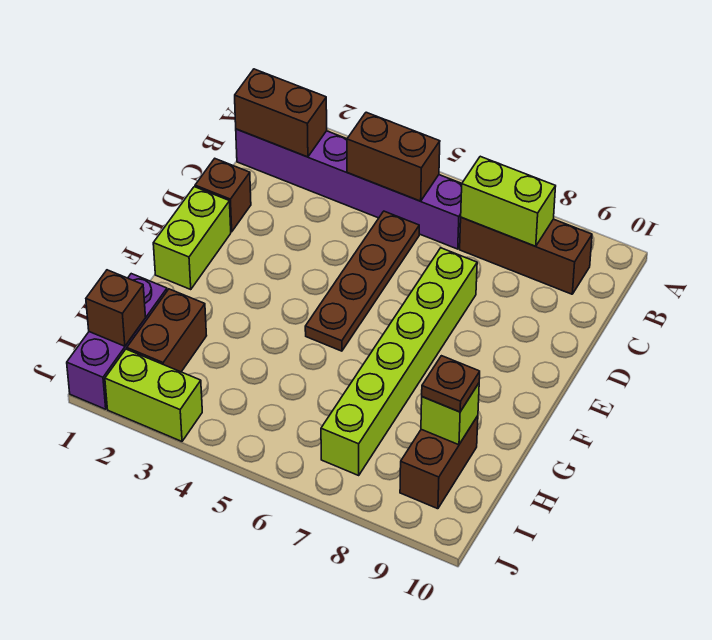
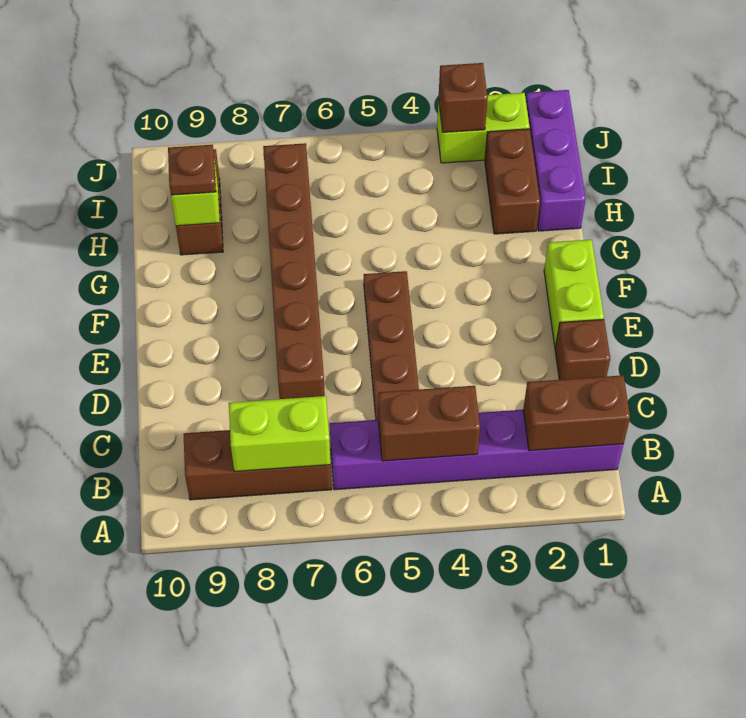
lime 1x6 brick [321,248,477,475] -> brown 1x6 brick [263,143,325,399]
brown 1x1 brick [86,270,146,346] -> brown 1x1 brick moved to [439,63,488,132]

